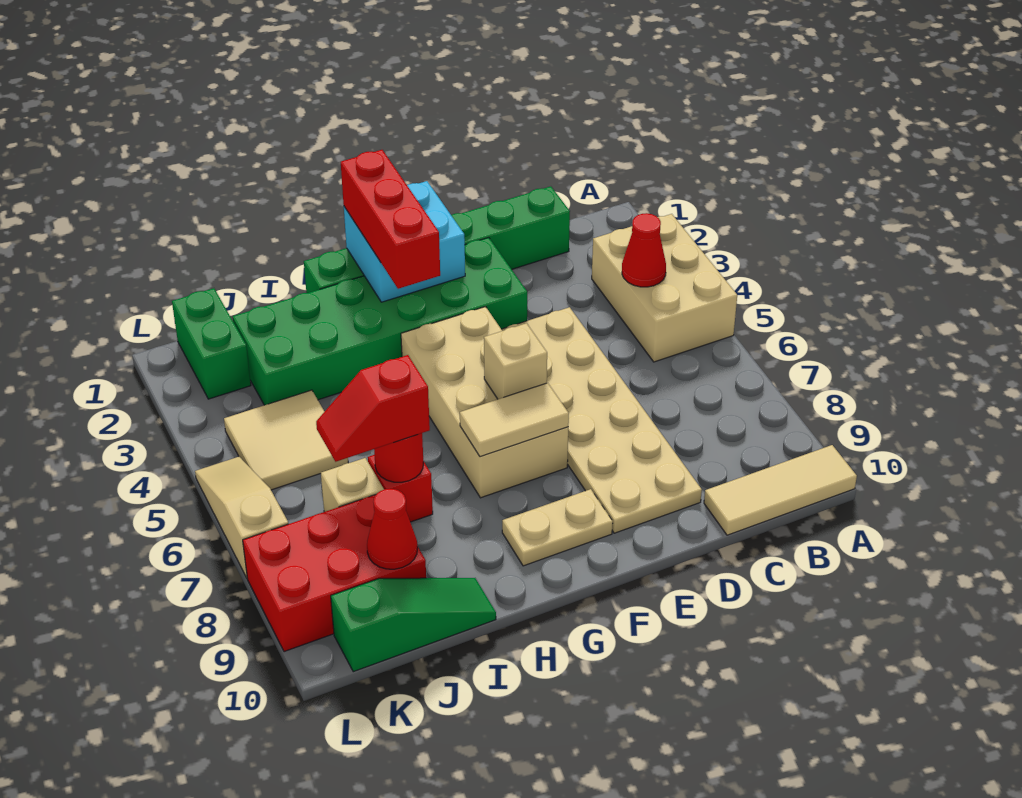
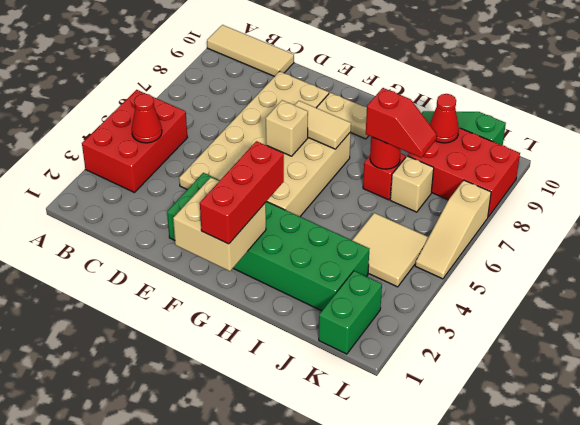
tan 2x3 brick [592,214,737,362] -> red 2x3 brick [82,90,187,193]
green 1x6 brick [304,186,570,293] -> none
cyan 2x2 brick [344,181,465,302] -> tan 2x2 brick [173,177,266,271]

